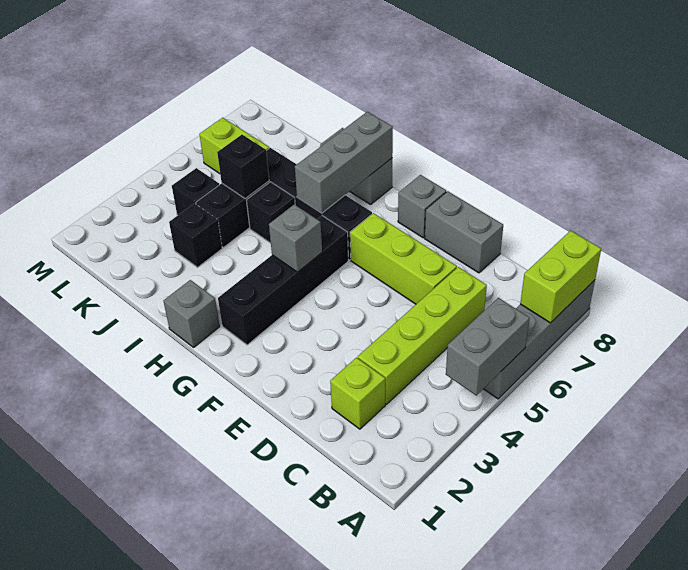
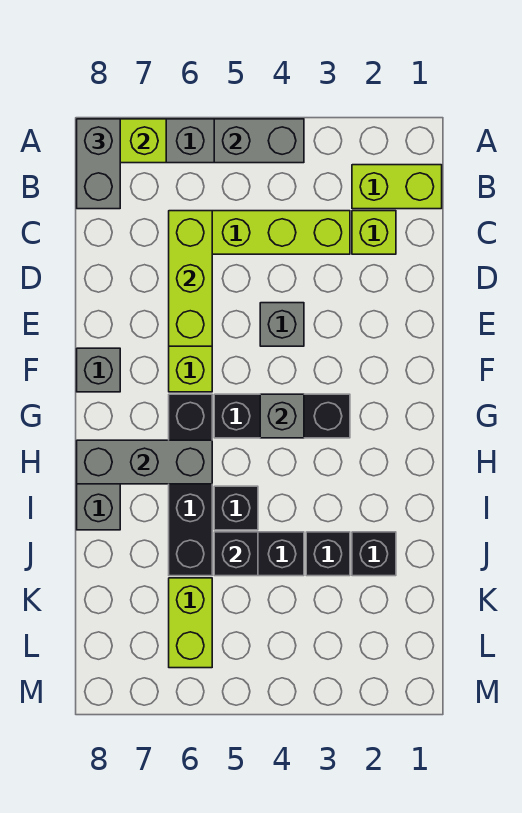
none -> lime 1x2 brick [352,165,442,209]
none -> lime 1x3 brick [169,211,212,346]
grey 1x2 brick [425,191,503,273] -> grey 1x2 brick moved to [77,119,120,209]
black 1x4 brick [218,216,348,345] -> black 1x3 brick [214,394,350,438]
grey 1x1 brick [163,280,220,347] -> grey 1x1 brick moved to [260,303,304,346]
black 1x1 brick [172,168,219,215] -> black 1x1 brick moved to [352,532,396,576]

